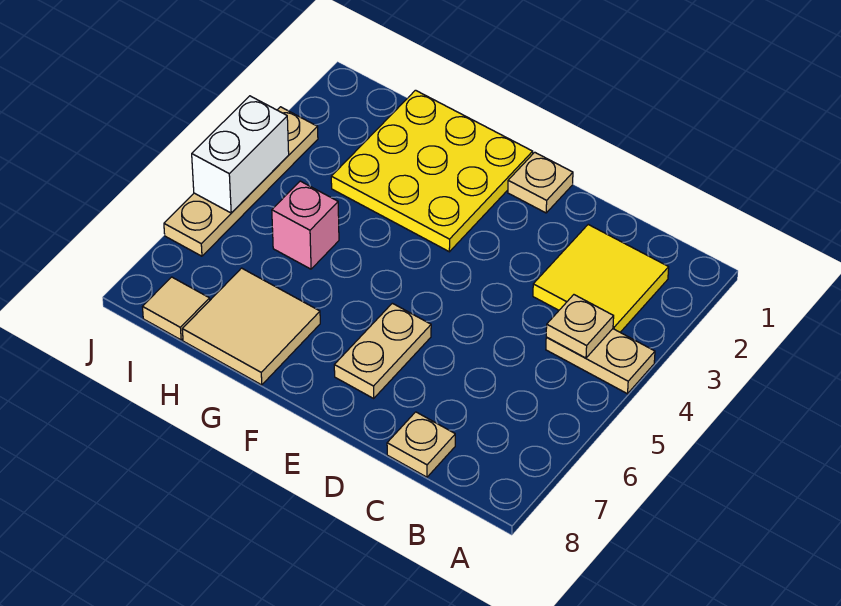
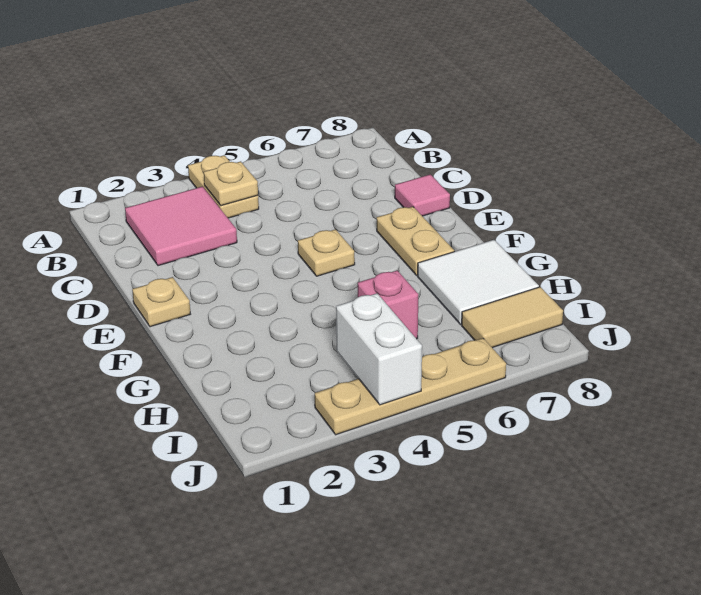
yellow 2x2 tile [533,225,669,332] -> pink 2x2 tile [125,187,237,266]
tan 1x1 plate [387,412,455,477] -> tan 1x1 plate moved to [298,229,355,276]
none -> pink 1x1 tile [395,174,450,216]
tan 1x2 plate [334,303,431,398] -> tan 1x2 plate turned to [377,207,454,276]
yellow 3x3 plate [331,90,533,252] -> none
tan 2x2 tile [182,268,320,385] -> white 2x2 tile [418,240,539,324]
tan 1x1 tile [143,277,210,340] -> tan 1x2 tile [462,287,563,348]
white 1x2 brick [192,96,289,213] -> white 1x2 brick turned to [336,293,422,405]

